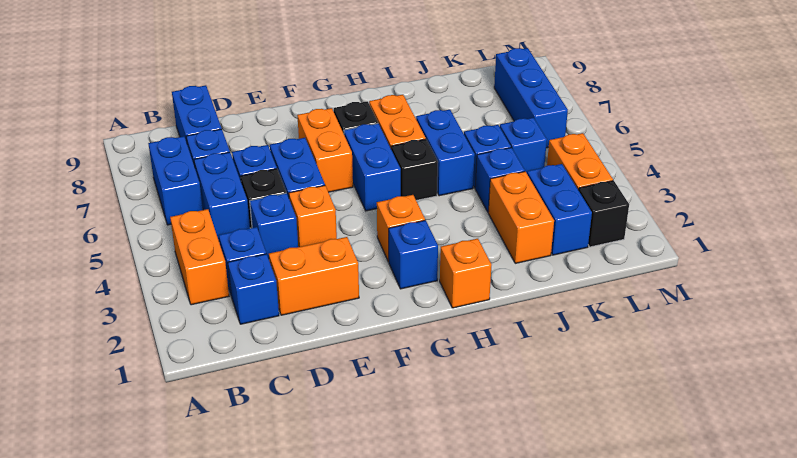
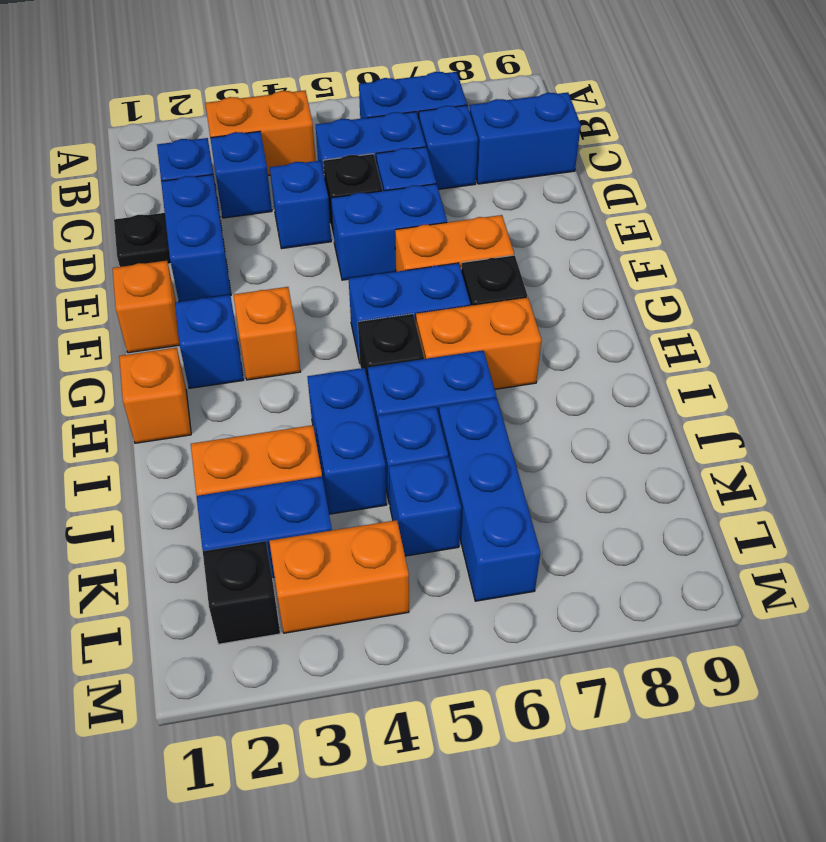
none -> black 1x1 plate [114,213,171,267]
orange 1x2 brick [269,237,359,315] -> blue 1x2 brick [161,174,231,302]
orange 1x1 brick [289,186,337,247] -> orange 1x1 brick moved to [112,261,179,353]
blue 1x1 brick [475,148,525,212] -> blue 1x2 brick [307,368,387,514]
blue 1x3 brick [494,48,568,148] -> blue 1x3 brick turned to [439,398,541,601]

